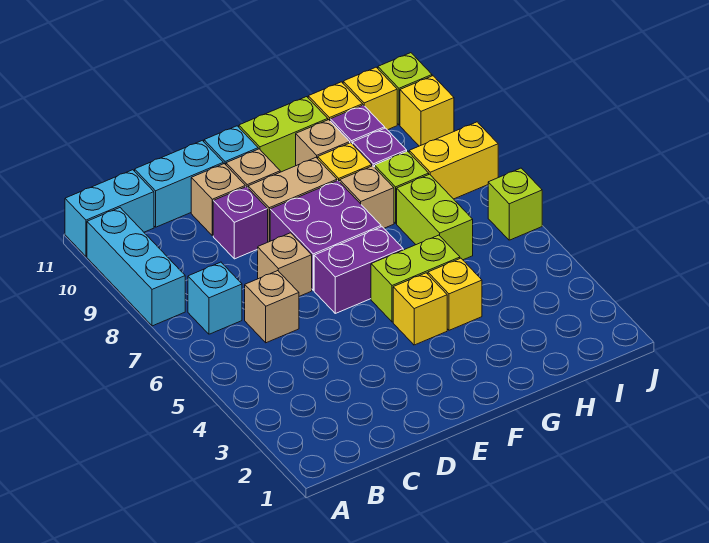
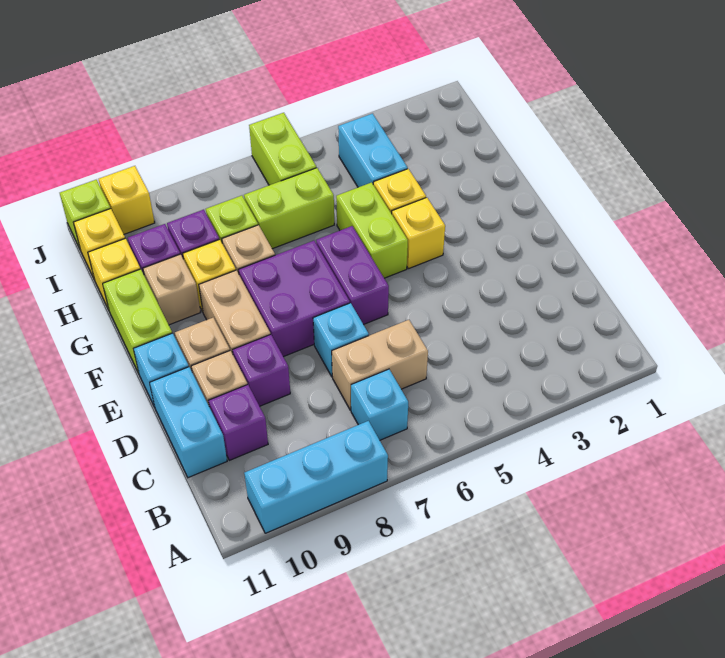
cyan 1x2 brick [65,170,154,257] -> cyan 1x2 brick moved to [338,114,408,187]
tan 1x1 brick [245,271,299,343] -> tan 1x2 brick [332,320,428,410]
none -> purple 1x1 brick [209,384,268,460]
tan 1x1 brick [258,233,312,296] -> cyan 1x1 brick [313,303,369,377]
yellow 1x2 brick [409,122,498,199] -> none
lime 1x1 brick [488,168,542,240] -> lime 1x2 brick [249,113,316,185]

